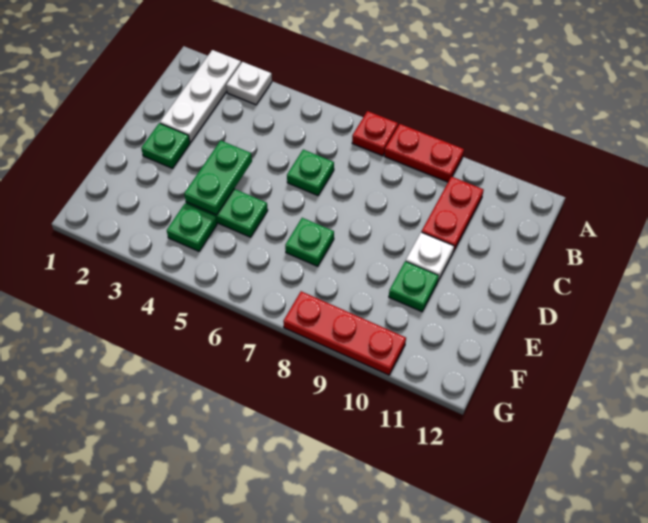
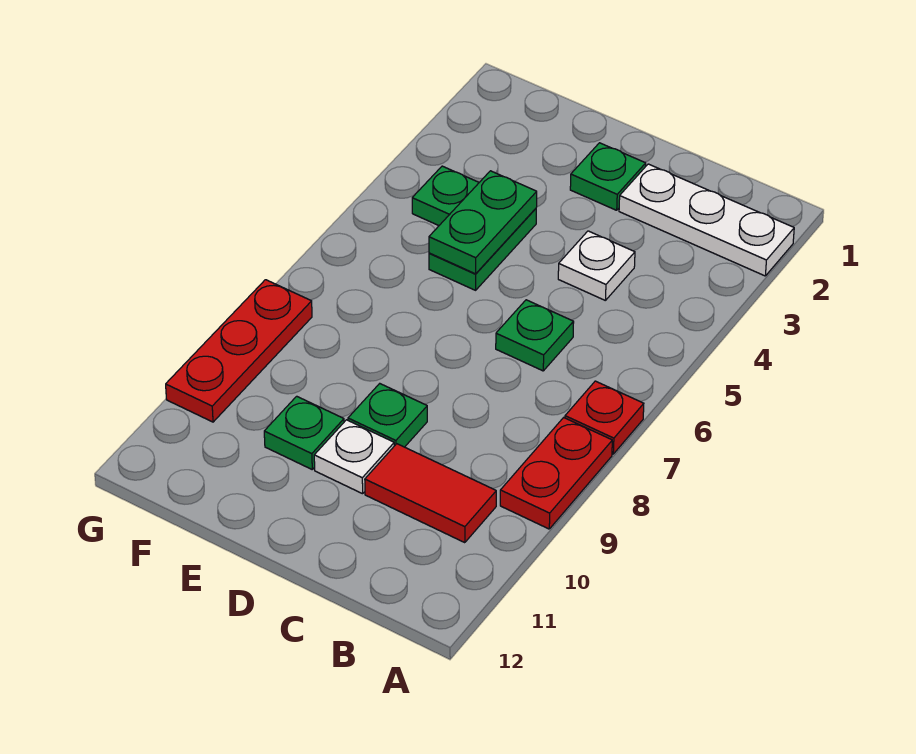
white 1x1 plate [226,62,272,105] -> white 1x1 plate moved to [558,231,635,300]
red 1x2 plate [422,177,484,252] -> red 1x2 tile [365,444,496,543]
green 1x2 plate [184,141,252,215] -> green 1x2 plate turned to [429,171,537,274]
green 1x1 plate [285,218,334,266] -> green 1x1 plate moved to [348,384,427,447]

